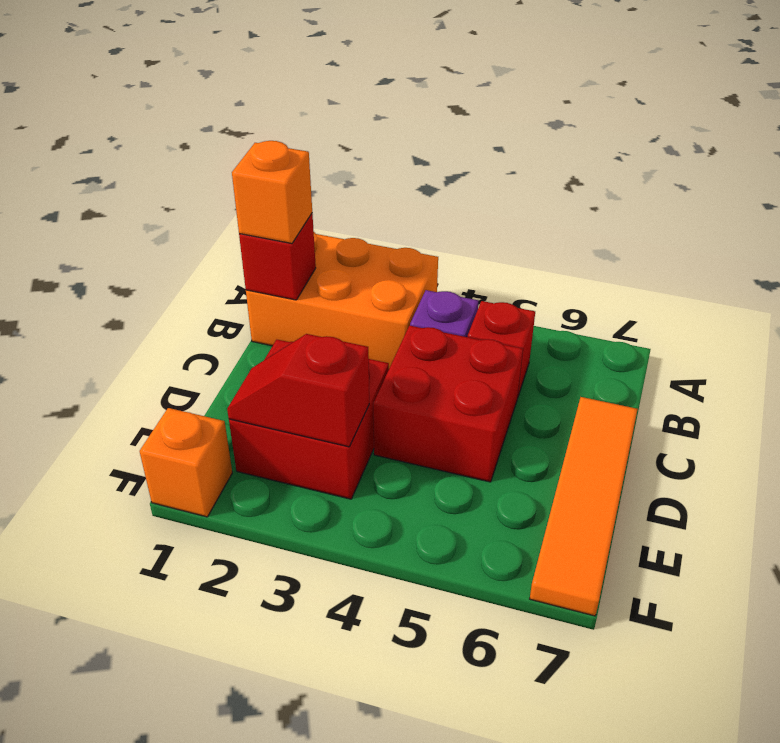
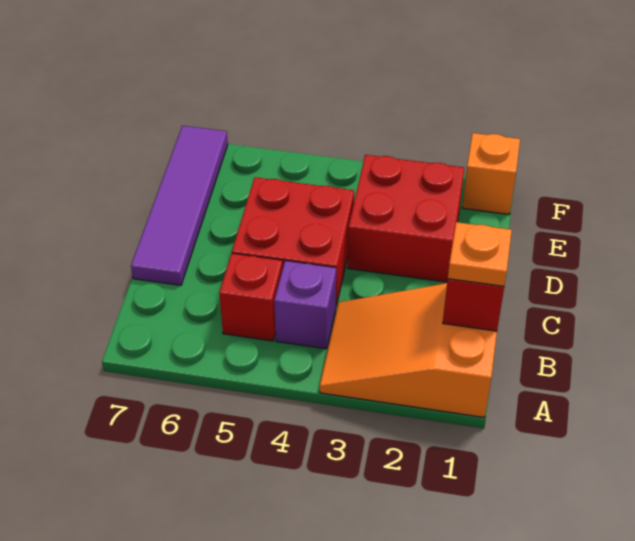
orange 2x3 brick [246,232,438,368] -> orange 2x3 slope [320,283,497,418]
orange 1x1 brick [232,141,312,243] -> orange 1x1 plate [448,222,512,286]
orange 1x4 tile [530,397,638,616] -> purple 1x4 tile [131,126,228,285]
red 1x2 slope [227,334,369,447] -> none

